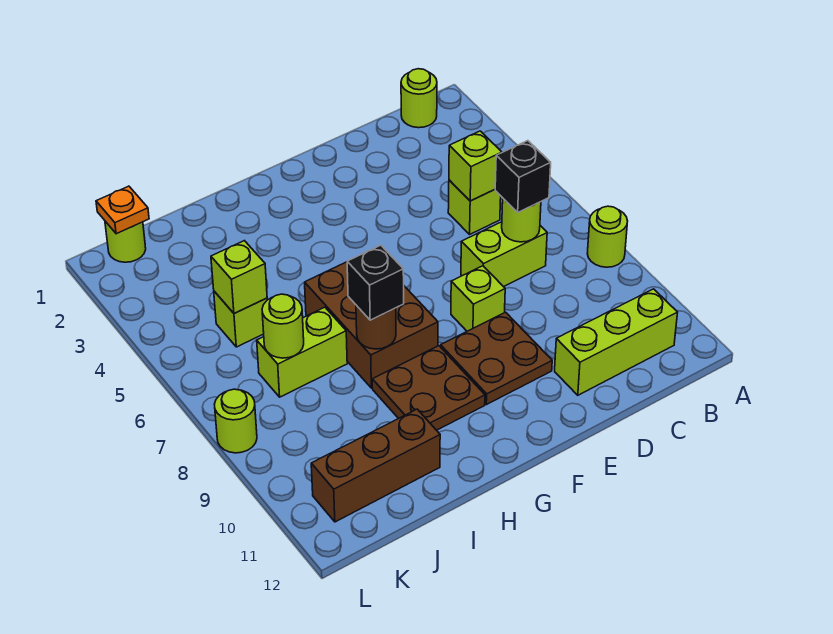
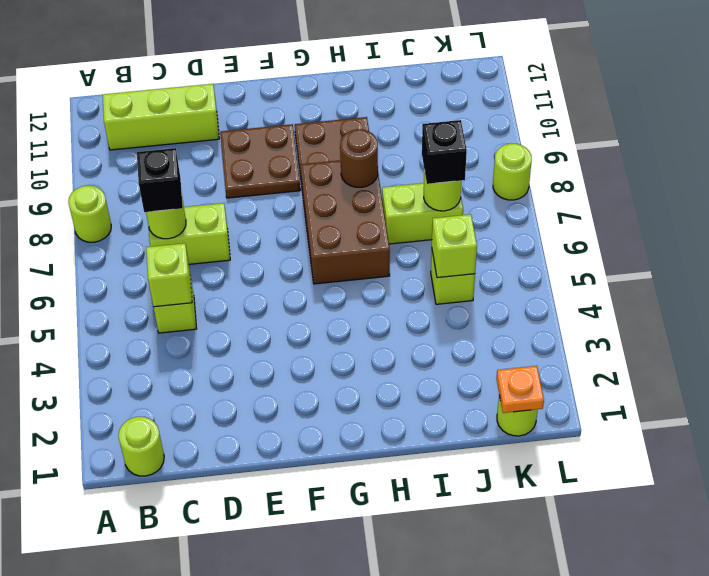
lime 1x1 brick [451,266,505,331] -> none
black 1x1 brick [347,245,404,320] -> black 1x1 brick moved to [422,120,467,184]
brown 1x3 brick [311,409,440,522] -> none

